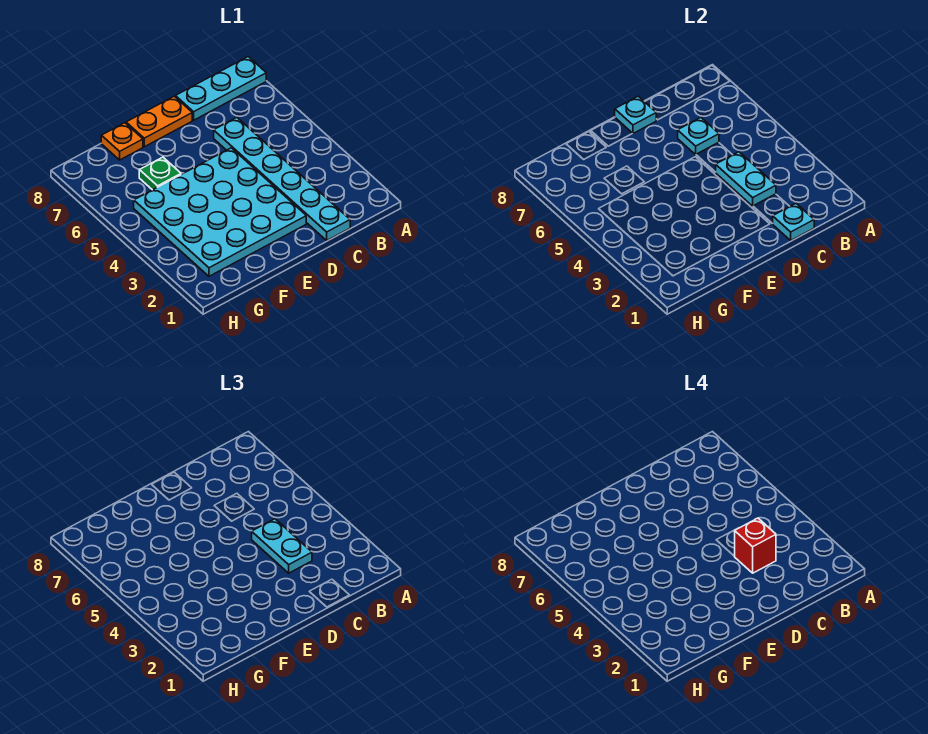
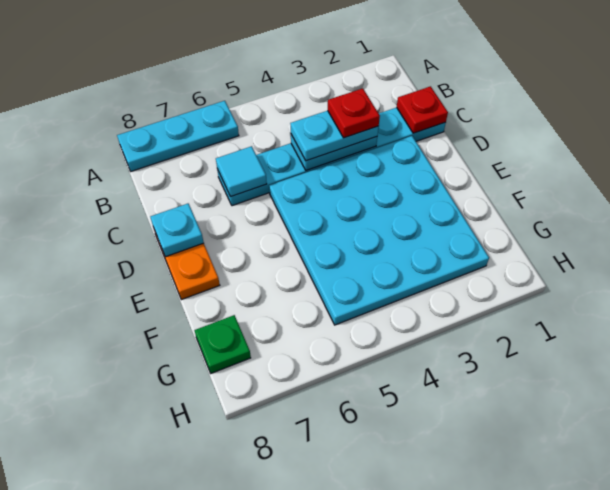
cyan 1x3 plate [175,57,266,120] -> cyan 1x3 plate turned to [117,101,239,171]
cyan 1x1 plate [773,203,814,240] -> red 1x1 plate [397,86,448,133]
red 1x1 brick [735,518,776,573] -> red 1x1 plate [328,88,380,138]
cyan 1x1 plate [678,118,719,155] -> cyan 1x1 tile [216,146,267,197]
green 1x1 plate [139,157,181,190] -> green 1x1 plate moved to [194,315,251,373]
orange 1x1 plate [101,123,143,160] -> none

